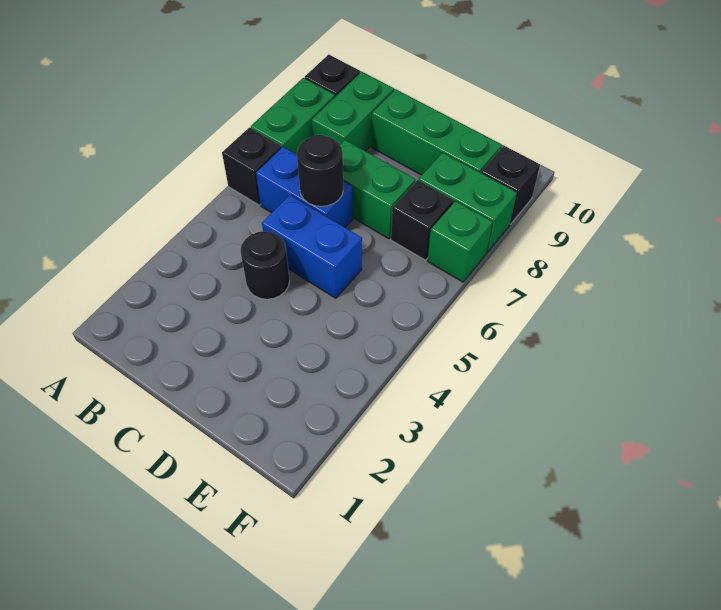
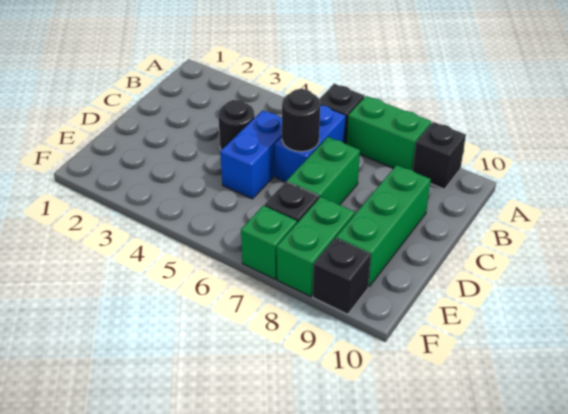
green 1x2 brick [312,72,394,151] -> none

